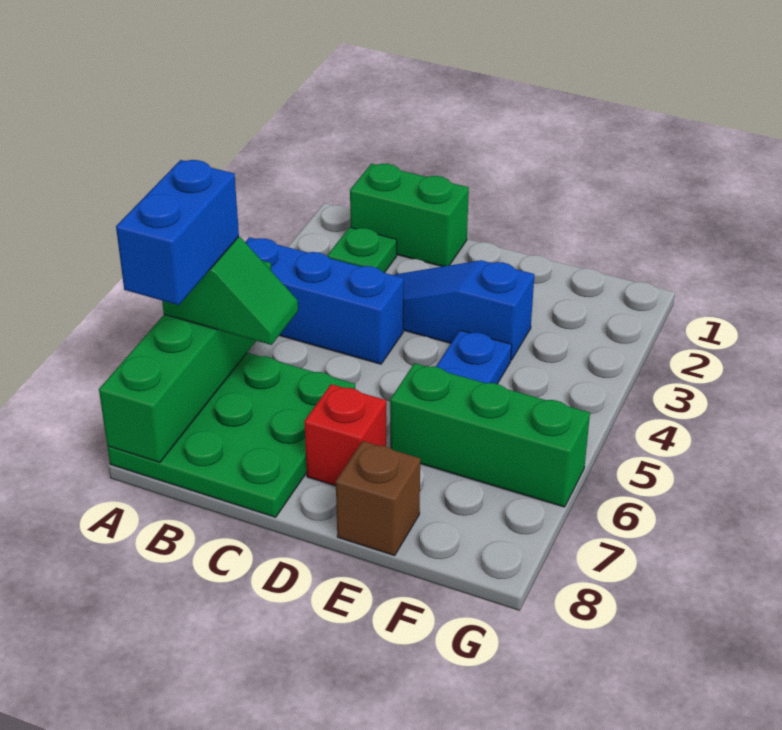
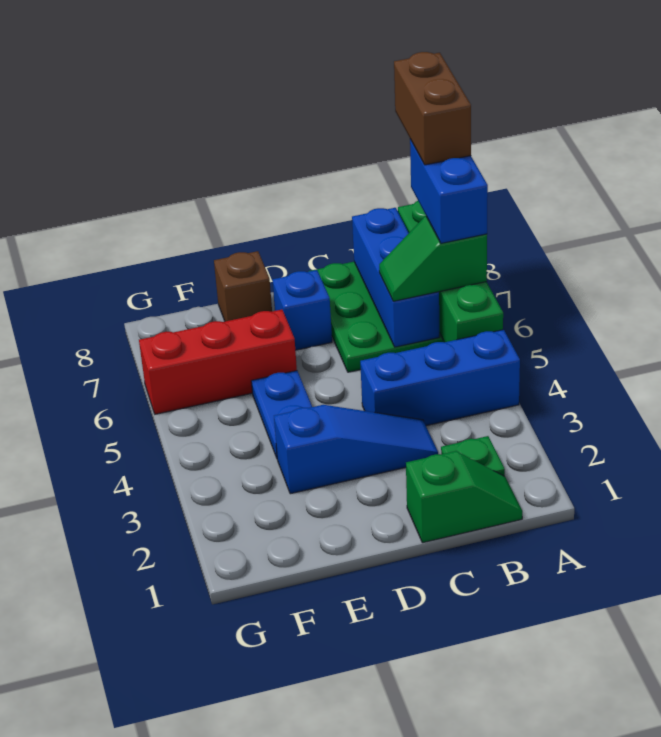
none -> brown 1x2 brick [394,52,471,165]
green 1x2 brick [350,164,469,267] -> green 1x2 slope [406,451,522,543]
none -> blue 1x3 brick [352,208,439,347]
red 1x1 brick [304,384,386,486] -> blue 1x1 brick [272,270,332,350]
green 1x3 brick [390,363,590,507] -> red 1x3 brick [139,310,297,414]

